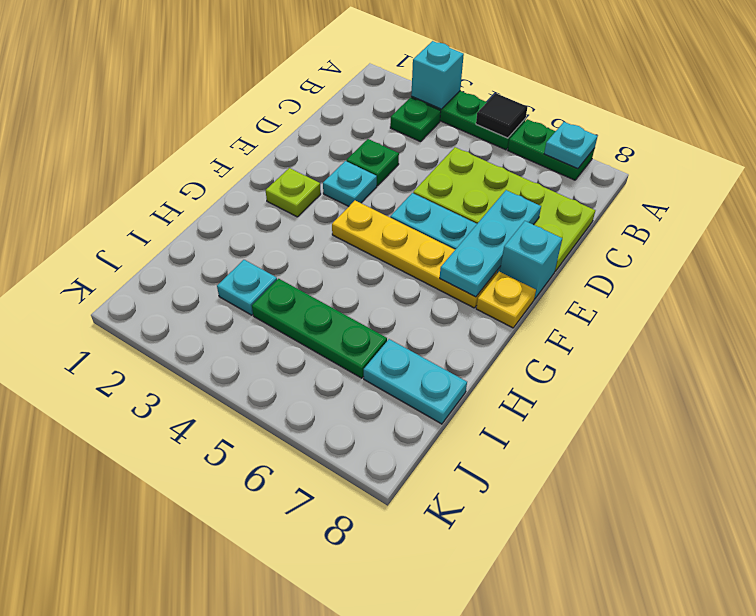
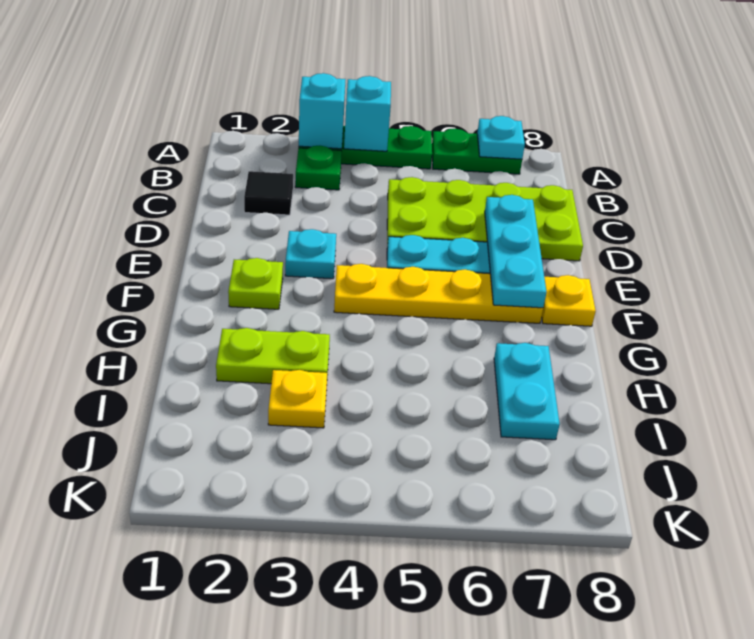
black 1x1 tile [476,93,527,138] -> black 1x1 tile moved to [244,171,293,215]
green 1x1 plate [346,139,399,186] -> none
cyan 1x1 brick [500,221,562,299] -> cyan 1x1 brick moved to [344,76,391,151]
none -> lime 1x2 plate [216,328,330,384]
cyan 1x1 plate [217,260,277,315] -> yellow 1x1 plate [268,370,327,428]
green 1x3 plate [252,279,387,378] -> none
cyan 1x2 plate [364,339,467,424] -> cyan 1x2 plate turned to [494,343,560,440]

